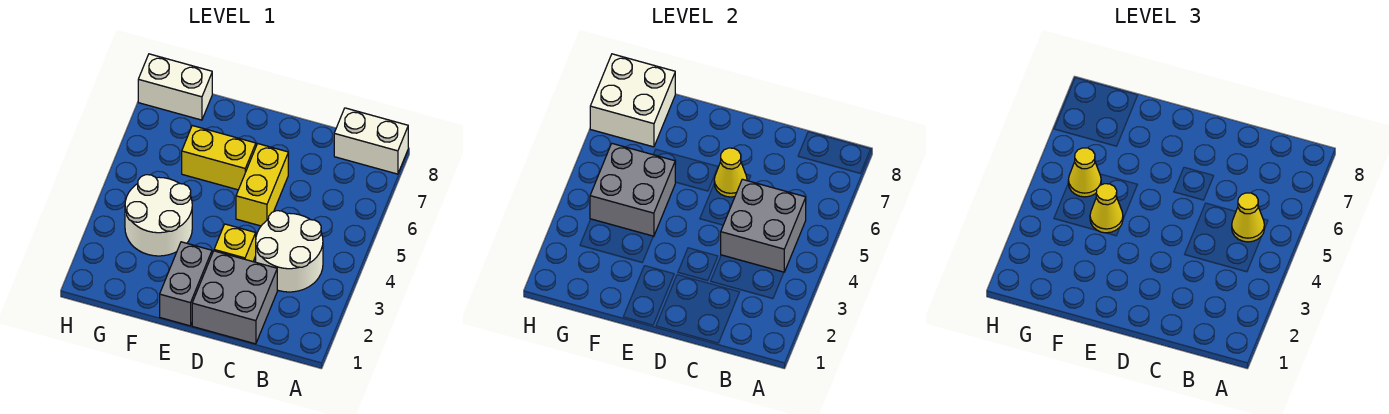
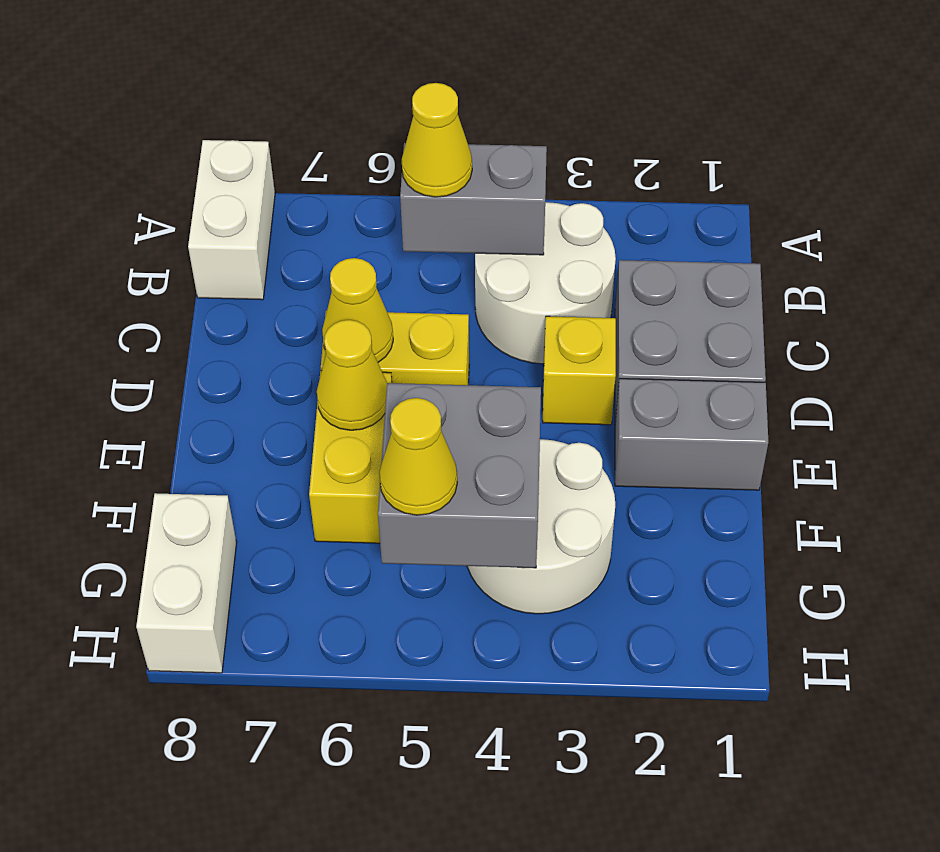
grey 2x2 brick [721,179,806,272] -> grey 1x2 brick [400,143,547,255]
yellow 1x1 cone [1090,184,1123,233] -> yellow 1x1 cone moved to [317,320,387,430]
white 2x2 brick [590,54,675,147] -> none

